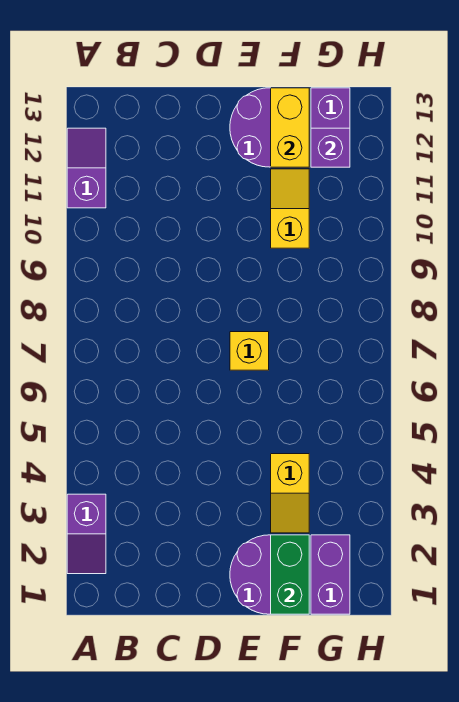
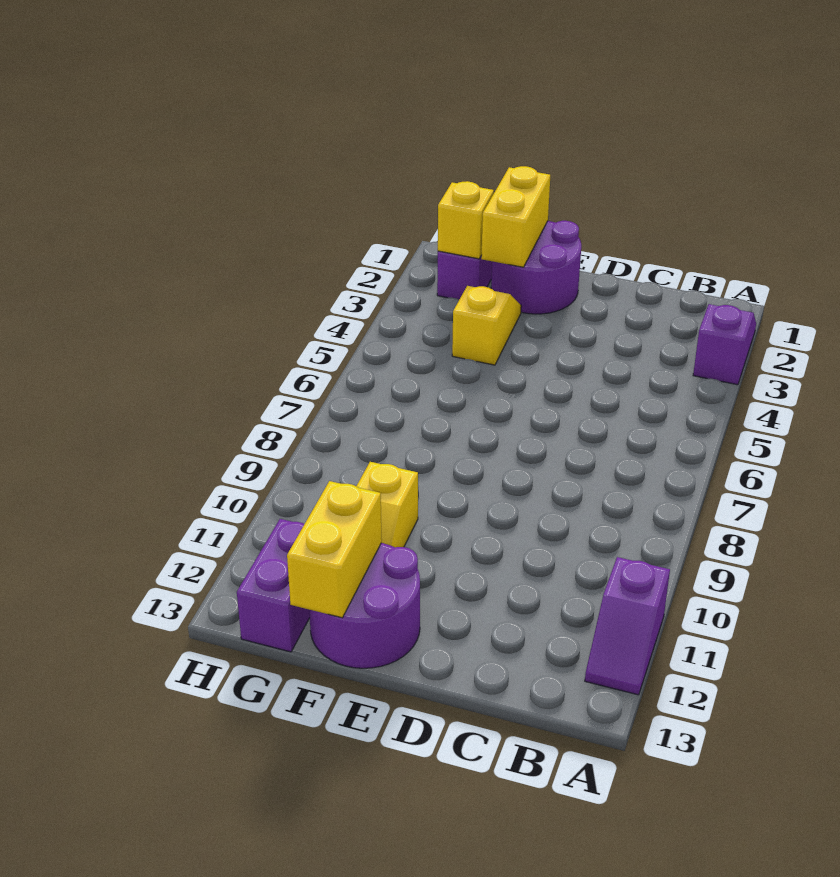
yellow 1x1 brick [230,332,269,370] -> yellow 1x1 brick moved to [438,181,494,259]
green 1x2 brick [271,535,309,614] -> yellow 1x2 brick [481,166,550,267]
purple 1x1 brick [311,128,350,167] -> none

